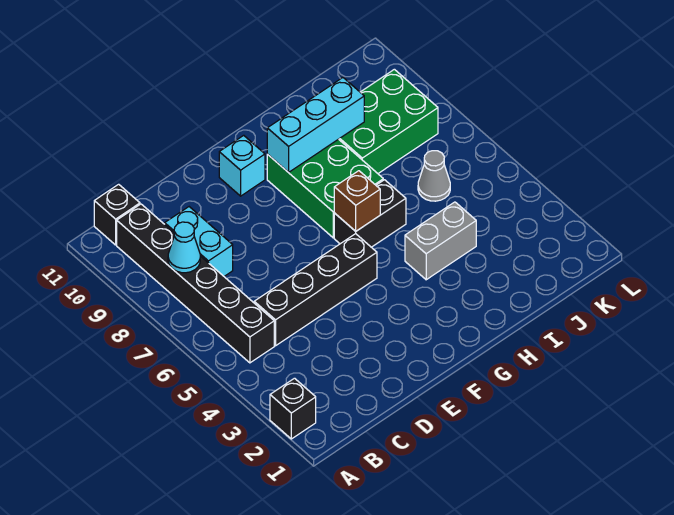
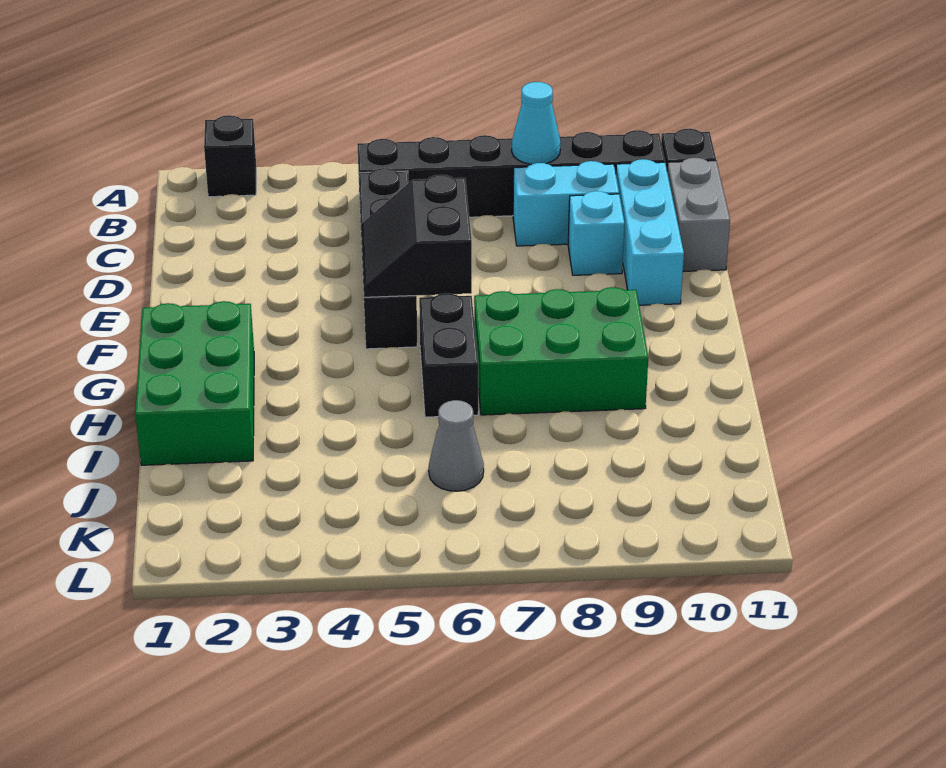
none -> black 2x2 slope [361,175,472,297]
cyan 1x1 brick [219,135,265,196] -> cyan 1x1 brick moved to [568,191,625,275]
brown 1x1 brick [334,171,380,231] -> none
cyan 1x3 brick [267,78,364,172] -> cyan 1x3 brick moved to [616,159,684,305]
grey 1x2 brick [405,202,476,280] -> grey 1x2 brick moved to [667,158,730,271]
green 2x3 brick [339,69,438,173] -> green 2x3 brick moved to [135,301,254,465]

